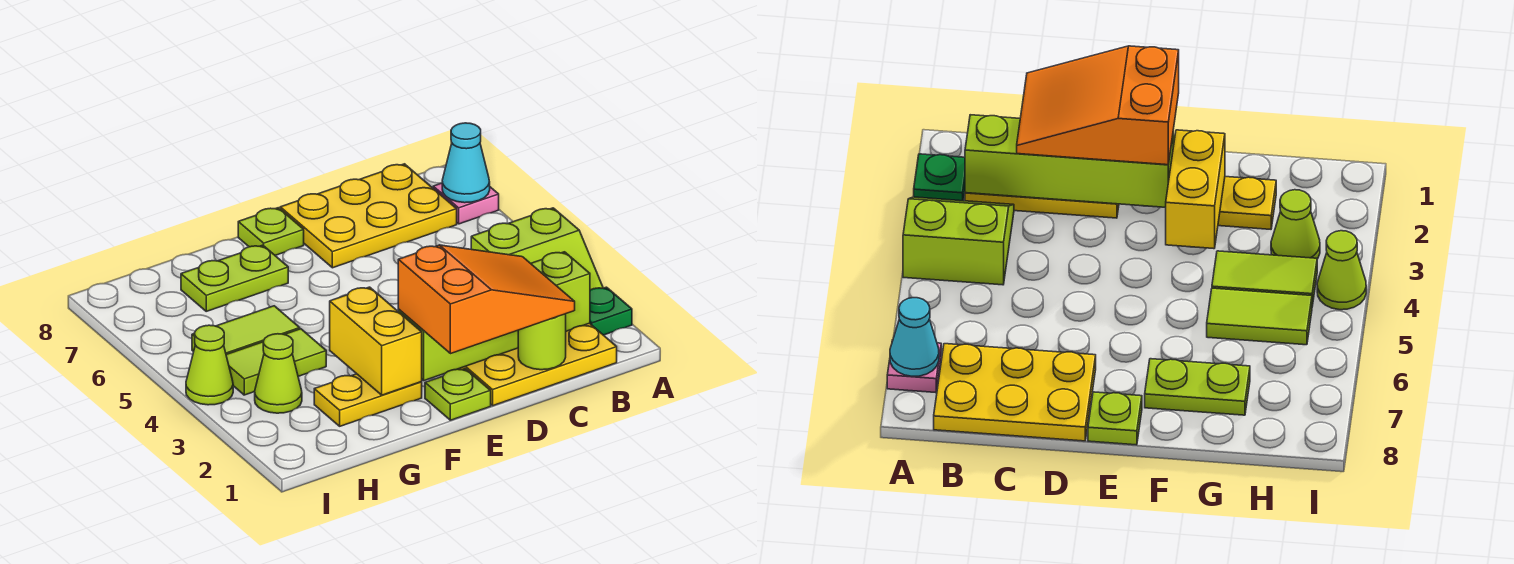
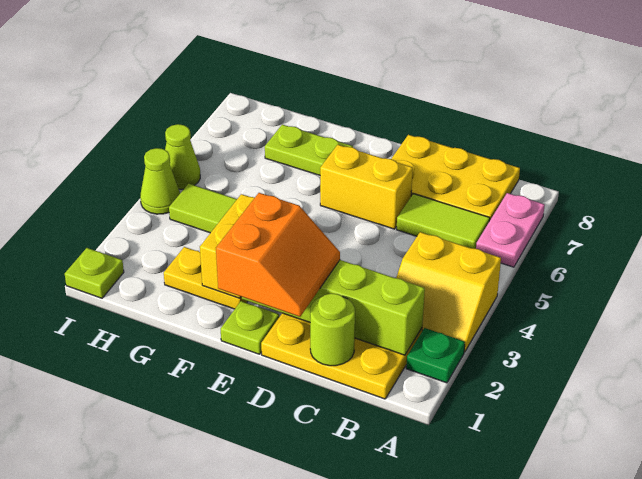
lime 2x2 slope [471,208,603,290] -> yellow 2x2 slope [396,232,501,352]
pink 1x1 plate [433,183,499,224] -> pink 1x2 plate [476,193,545,267]
cyan 1x1 cone [442,123,490,203] -> none
orange 2x3 slope [398,245,575,354] -> orange 2x2 slope [216,193,340,317]
none -> yellow 1x2 brick [320,145,413,229]
lime 1x1 plate [238,208,304,255] -> lime 1x1 plate moved to [65,248,124,298]
lime 1x2 tile [192,306,300,355] -> lime 1x2 tile moved to [397,194,490,249]
lime 1x1 cone [255,334,302,413] -> lime 1x1 cone moved to [165,124,200,189]

